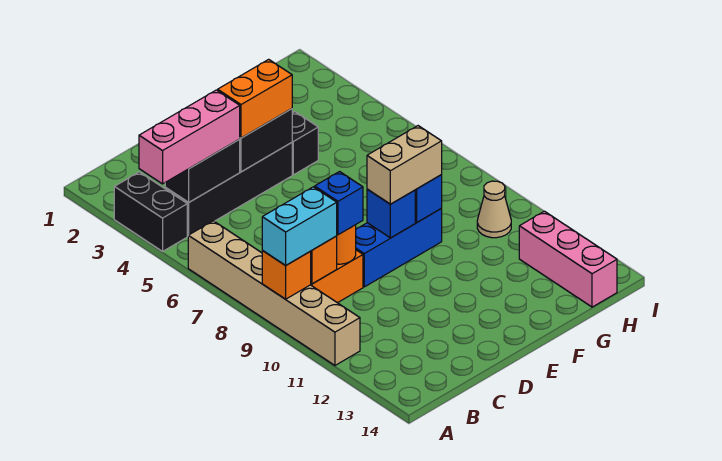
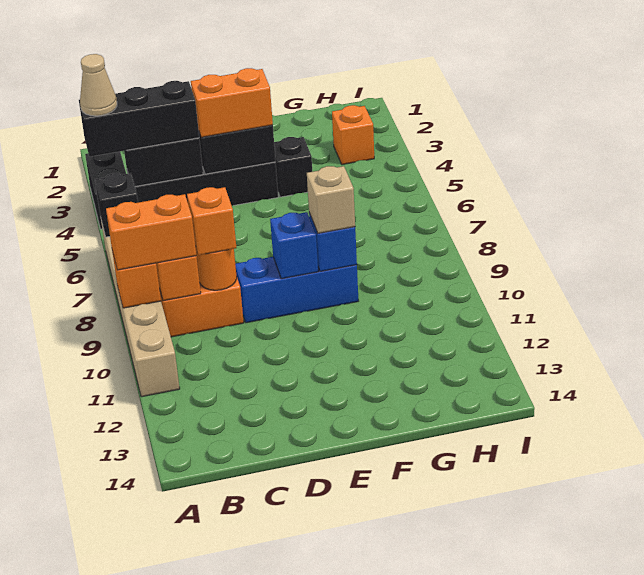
pink 1x3 brick [139,90,240,184] -> black 1x3 brick [79,81,199,157]
none -> black 1x1 brick [95,173,138,237]
cyan 1x2 brick [262,187,337,265] -> orange 1x2 brick [106,194,196,270]
blue 1x1 brick [315,172,363,235] -> orange 1x1 brick [187,187,236,255]
tan 1x2 brick [367,126,442,204] -> tan 1x1 brick [307,166,355,233]
none -> orange 1x1 brick [332,105,374,165]
tan 1x1 cone [477,181,511,238] -> tan 1x1 cone moved to [80,54,117,116]
pink 1x3 brick [519,211,617,307] -> none

